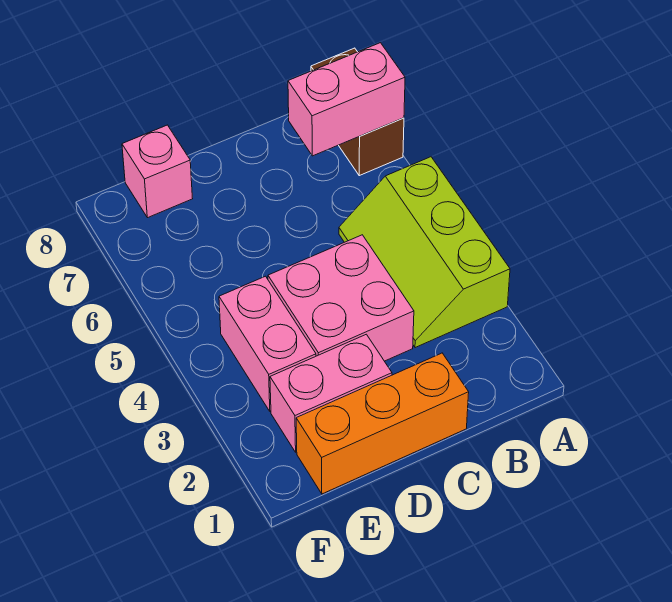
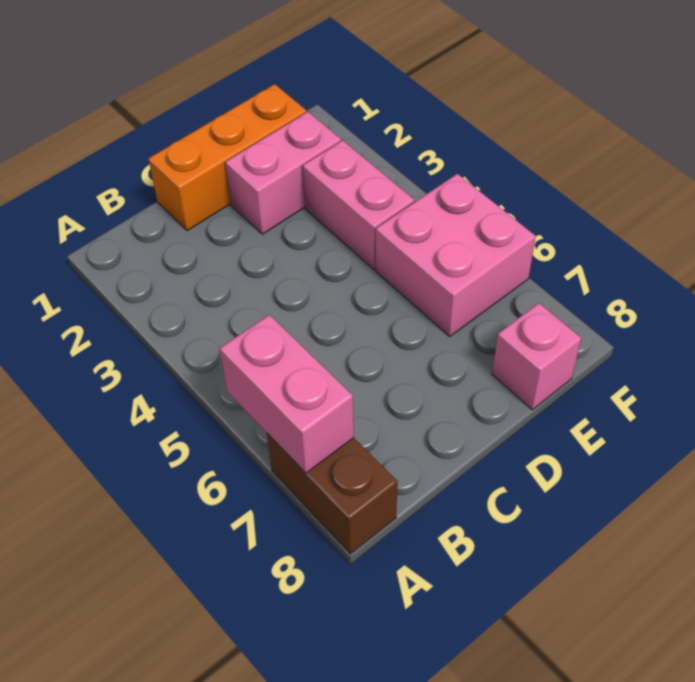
lime 2x3 slope [339,157,510,348] -> none
pink 1x2 brick [288,43,405,156] -> pink 1x2 brick turned to [220,315,354,473]
pink 2x2 brick [268,235,414,361] -> pink 2x2 brick moved to [376,174,536,336]

